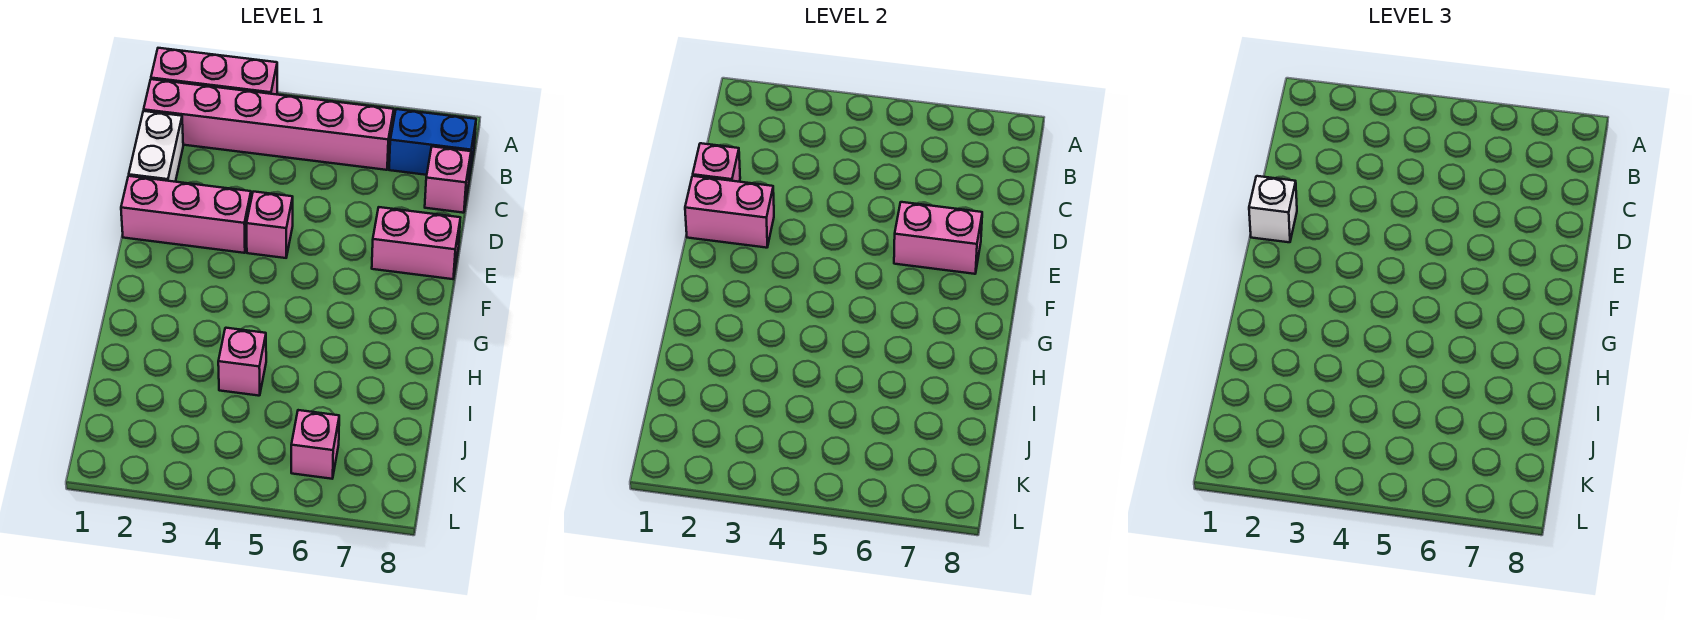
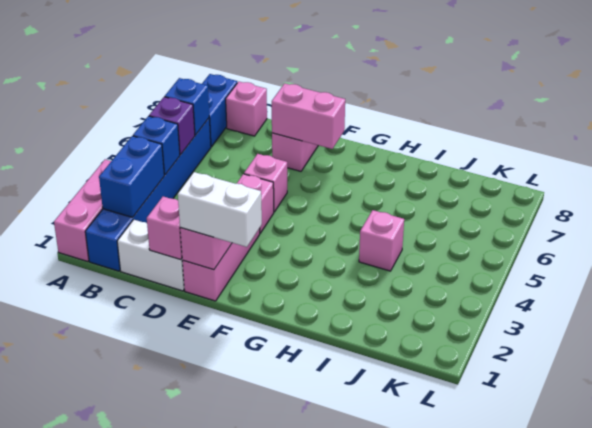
pink 1x6 brick [144,79,394,170] -> blue 1x6 brick [85,118,211,271]
none -> blue 1x2 brick [99,136,164,217]
none -> blue 1x1 brick [133,116,180,175]
none -> purple 1x1 brick [149,97,195,155]
none -> blue 1x1 brick [165,78,209,135]
white 1x1 brick [1249,176,1297,242] -> white 1x2 brick [178,172,262,247]
pink 1x2 brick [894,202,982,274] -> pink 1x2 brick turned to [272,83,345,149]
pink 1x1 brick [291,410,339,479] -> pink 1x1 brick moved to [244,154,287,212]

